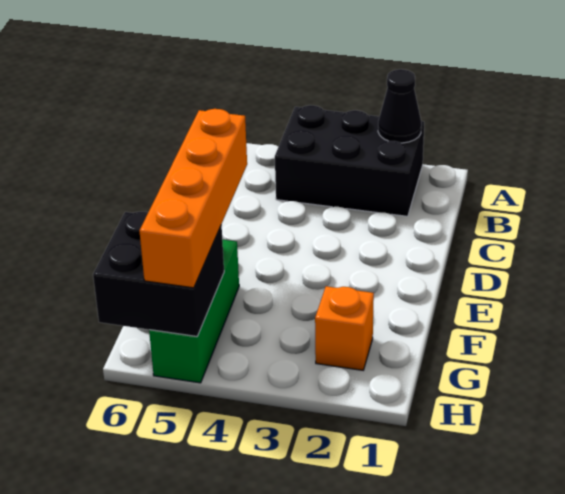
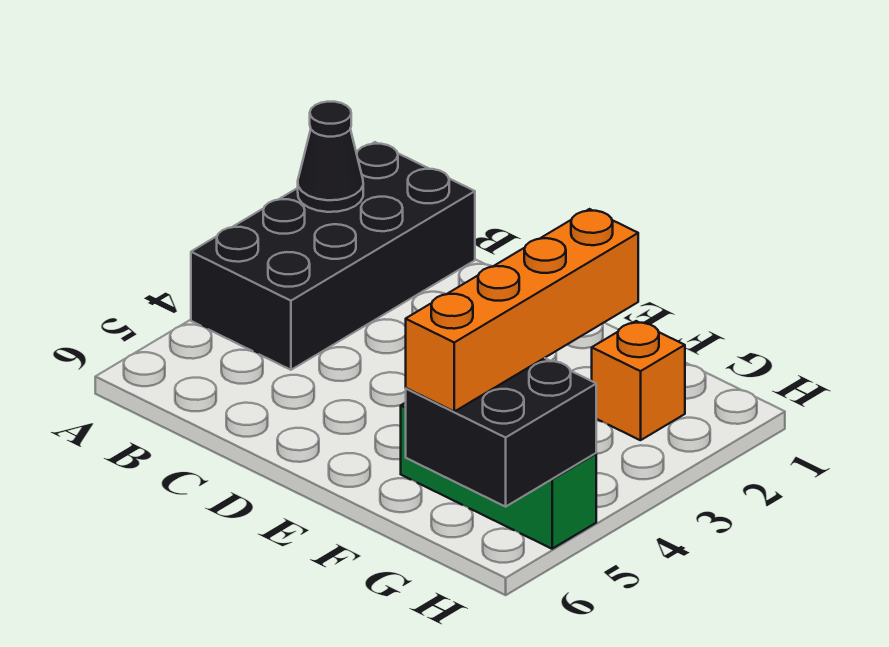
black 2x3 brick [275,105,424,216] -> black 2x4 brick [191,142,475,370]
orange 1x4 brick [139,109,247,288] -> orange 1x4 brick turned to [406,209,638,411]

